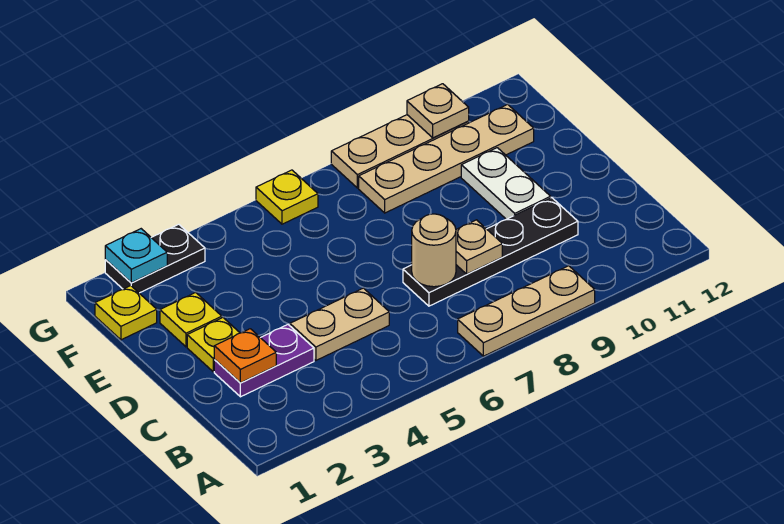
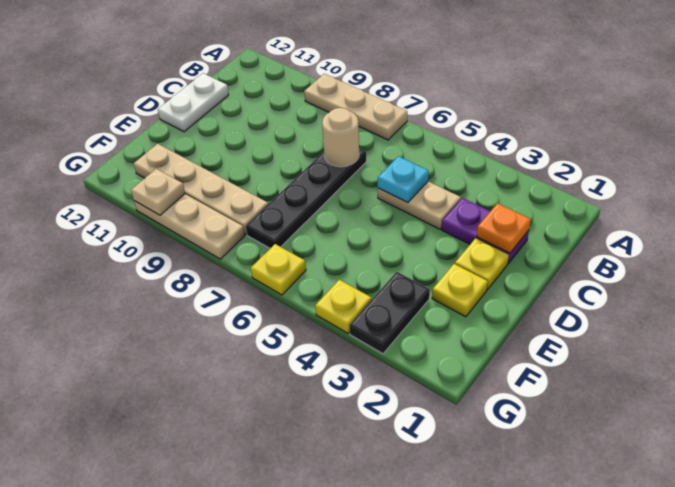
black 1x4 plate [403,198,578,306] -> black 1x4 plate turned to [246,148,366,248]
tan 1x1 plate [456,220,502,274] -> none
white 1x2 plate [461,148,551,219] -> white 1x2 plate moved to [158,73,229,132]
yellow 1x1 plate [95,286,157,340] -> yellow 1x1 plate moved to [315,280,371,333]
black 1x2 plate [105,224,205,293] -> black 1x2 plate turned to [349,272,430,354]
cyan 1x1 plate [105,229,167,283] -> cyan 1x1 plate moved to [378,156,429,203]

